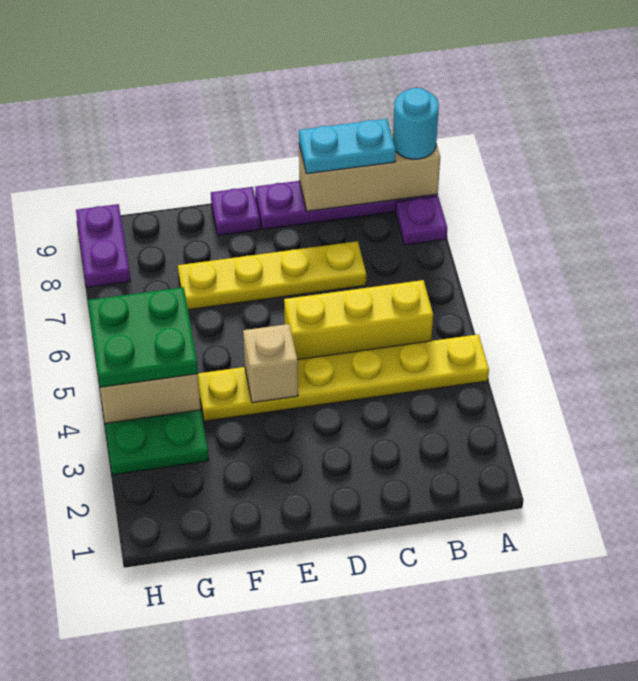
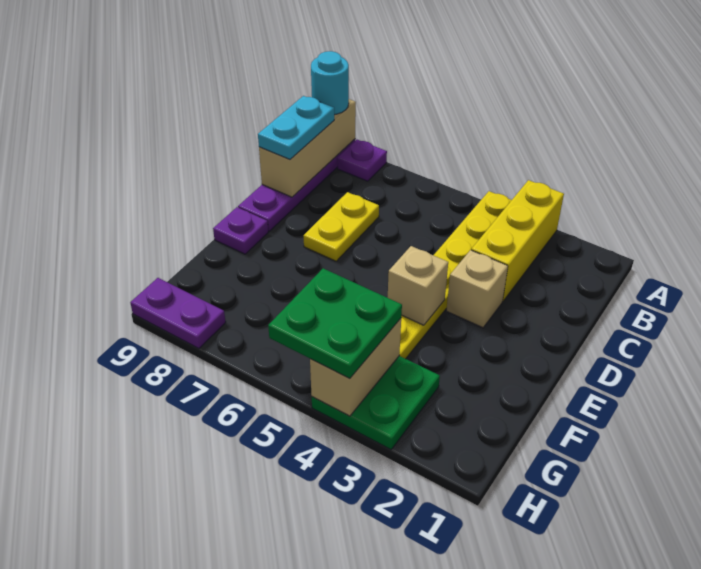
yellow 1x3 brick [284,280,433,360] -> yellow 1x3 brick moved to [471,180,564,301]
yellow 1x4 plate [178,241,366,310] -> yellow 1x2 plate [303,192,379,261]
none -> tan 1x1 brick [447,250,508,328]

